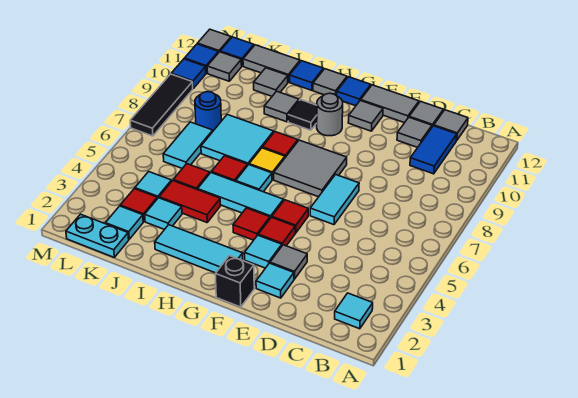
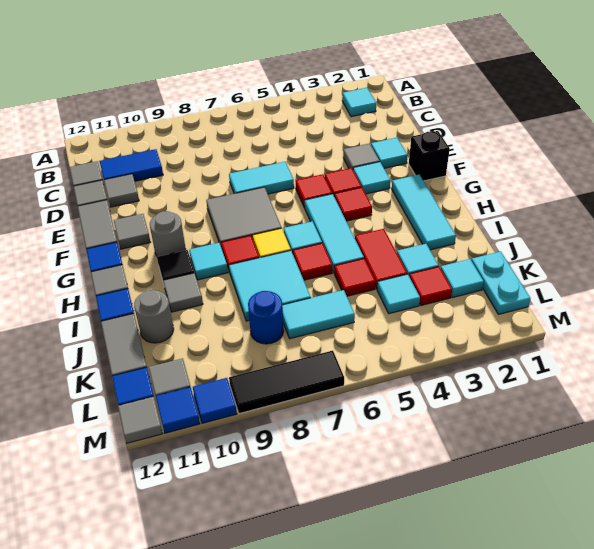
none -> cyan 1x1 tile [189,243,228,280]
grey 1x1 tile [254,68,288,96] -> grey 1x1 round brick [134,290,174,343]

